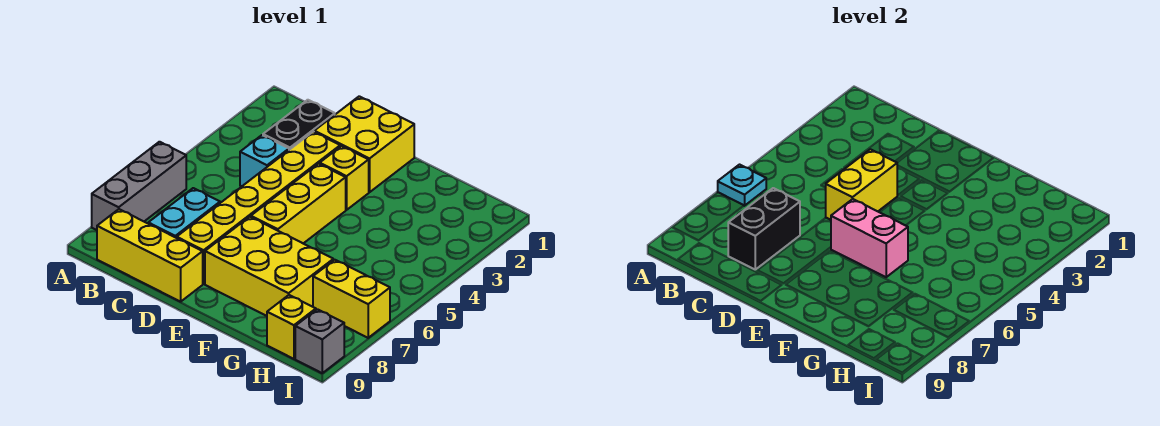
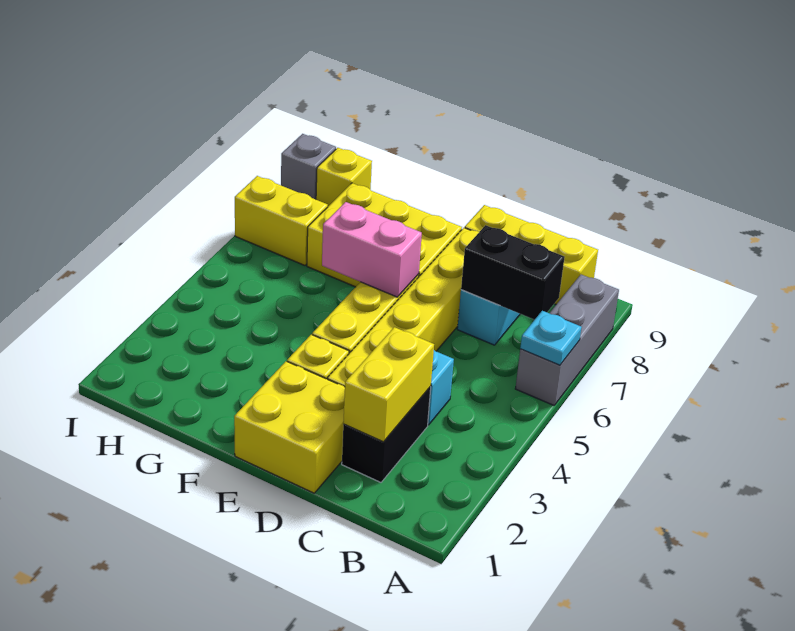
black 1x2 brick [728,188,800,269] -> black 1x2 brick turned to [461,225,565,320]
yellow 1x2 brick [826,149,897,220] -> yellow 1x2 brick moved to [343,327,434,442]

